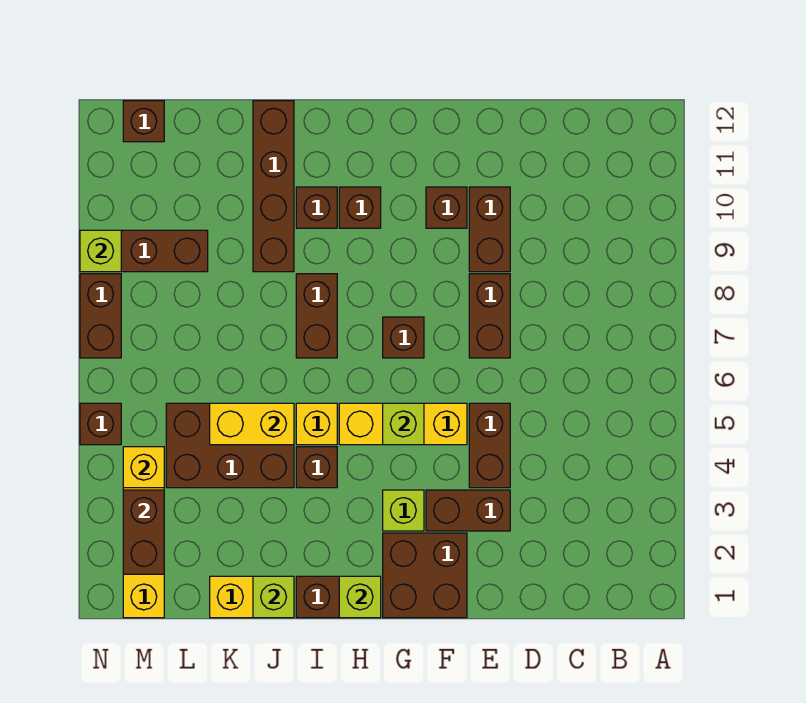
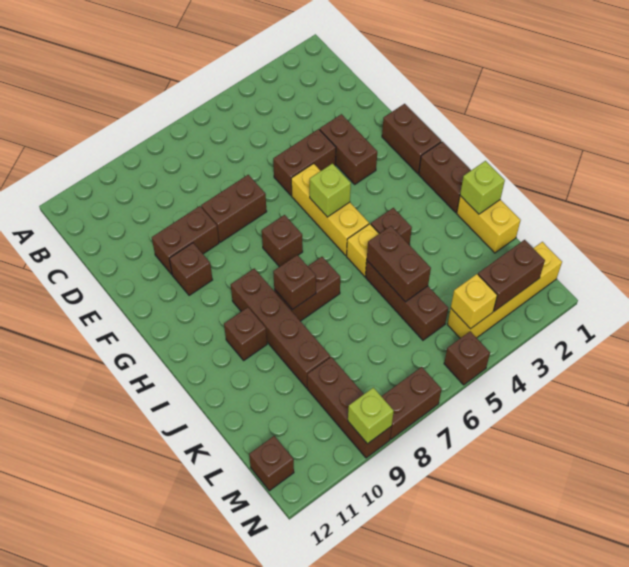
brown 2x2 brick [383,533,467,618] -> brown 1x2 brick [382,104,441,174]
lime 1x1 brick [383,490,424,531] -> none
lime 1x1 brick [339,576,381,618] -> none
brown 1x1 brick [339,187,381,228] -> brown 1x1 brick moved to [273,255,316,310]
brown 2x3 brick [166,403,294,488] -> brown 1x3 brick [365,261,448,340]
yellow 1x2 brick [210,403,294,445] -> brown 1x2 brick [367,226,431,302]
brown 1x4 brick [253,101,294,272] -> brown 1x4 brick turned to [231,269,330,388]

